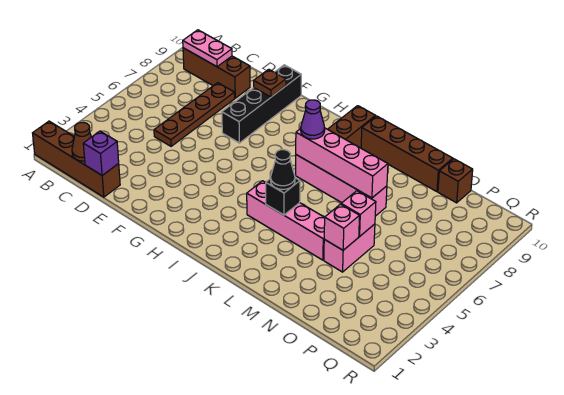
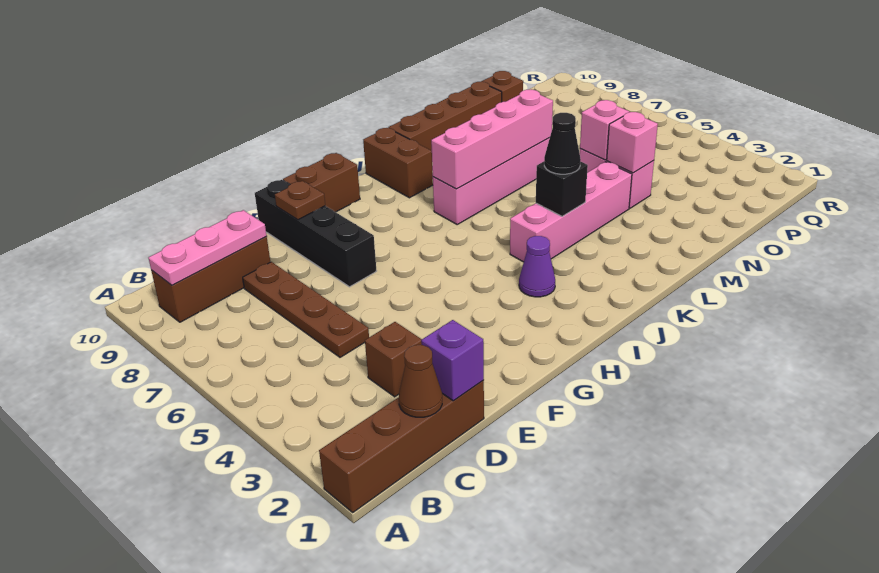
pink 1x2 plate [183,30,232,67] -> pink 1x3 plate [149,210,267,285]
none -> brown 1x1 brick [365,322,422,397]
none -> brown 1x2 brick [283,153,360,212]
purple 1x1 cone [301,100,325,139] -> purple 1x1 cone moved to [519,236,555,297]

